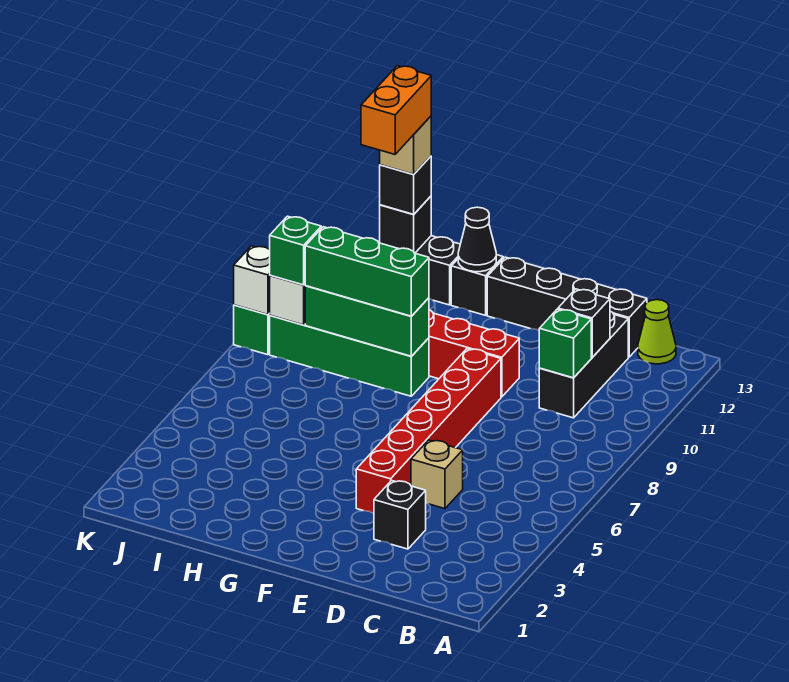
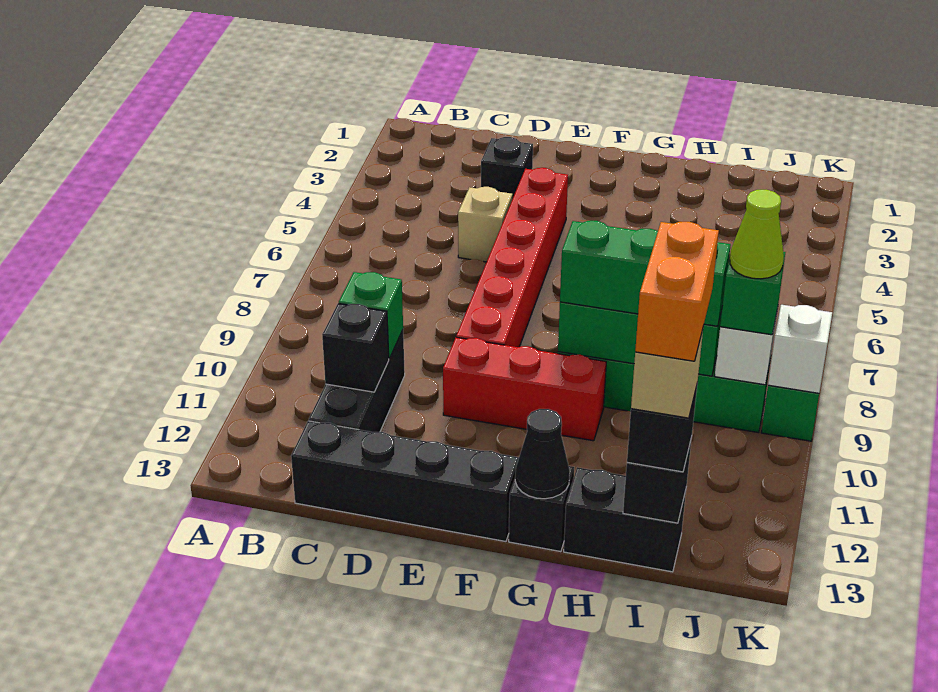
lime 1x1 cone [638,300,676,364] -> lime 1x1 cone moved to [730,190,784,279]

